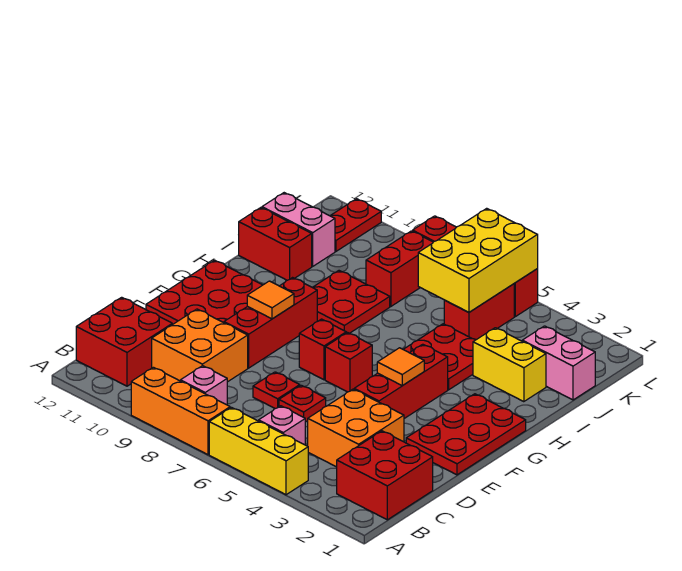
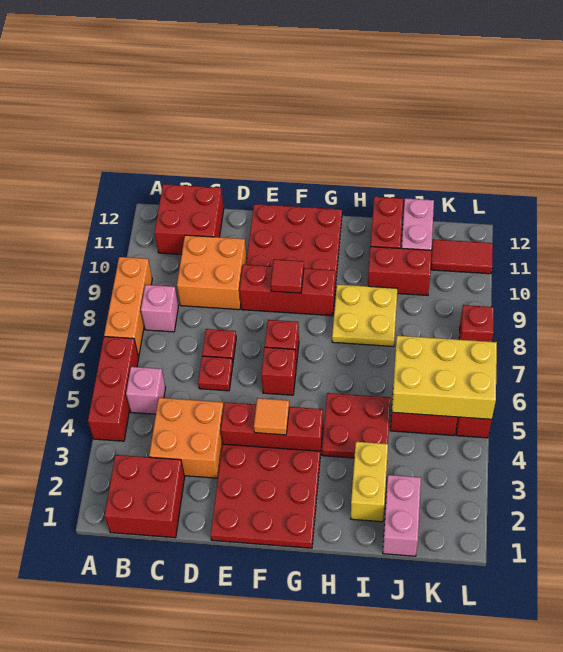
yellow 1x3 brick [209,407,308,495] -> red 1x3 brick [88,337,139,441]
red 2x3 plate [406,394,526,475] -> red 3x3 plate [210,444,320,548]
orange 1x1 tile [247,281,294,319] -> red 1x1 tile [271,259,304,293]
red 2x2 plate [313,271,390,333] -> yellow 2x2 plate [332,284,397,347]
red 1x2 brick [366,231,433,306] -> red 1x2 brick moved to [368,247,432,296]
red 1x2 plate [331,199,381,251] -> red 1x2 tile [431,239,493,274]

